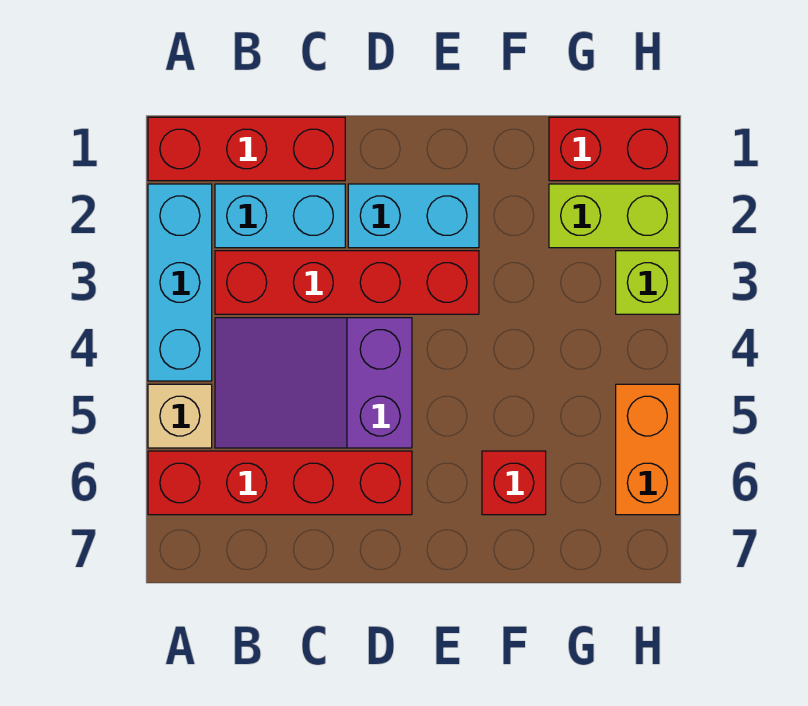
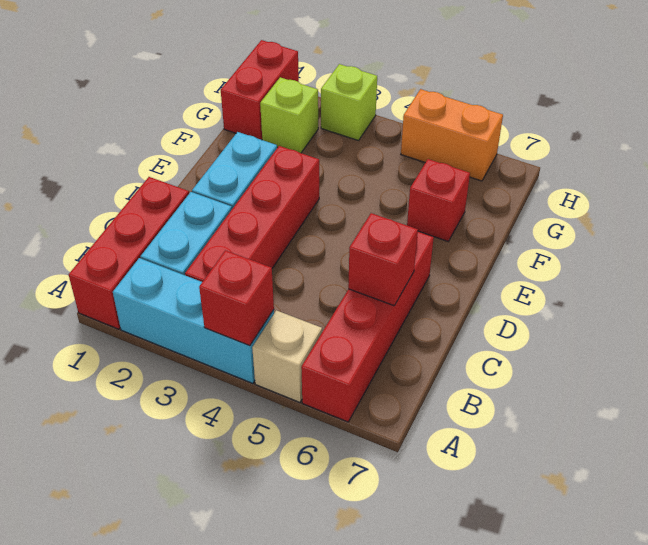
none -> red 1x1 brick [199,250,274,346]
purple 2x3 slope [215,318,412,448] -> none
none -> red 1x1 brick [348,213,418,306]
lime 1x2 brick [549,184,679,248] -> lime 1x1 brick [260,77,318,153]

